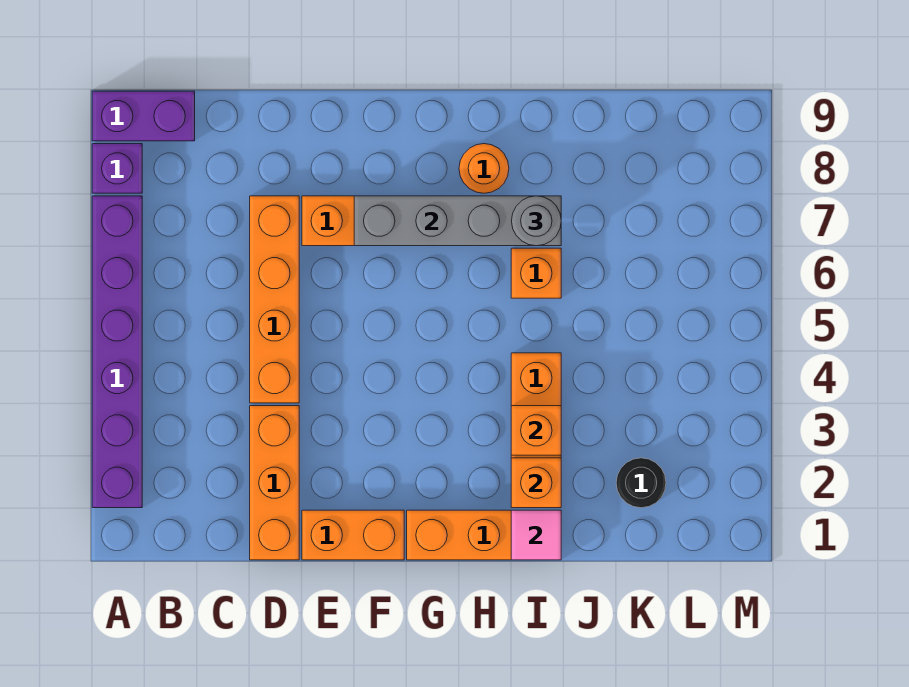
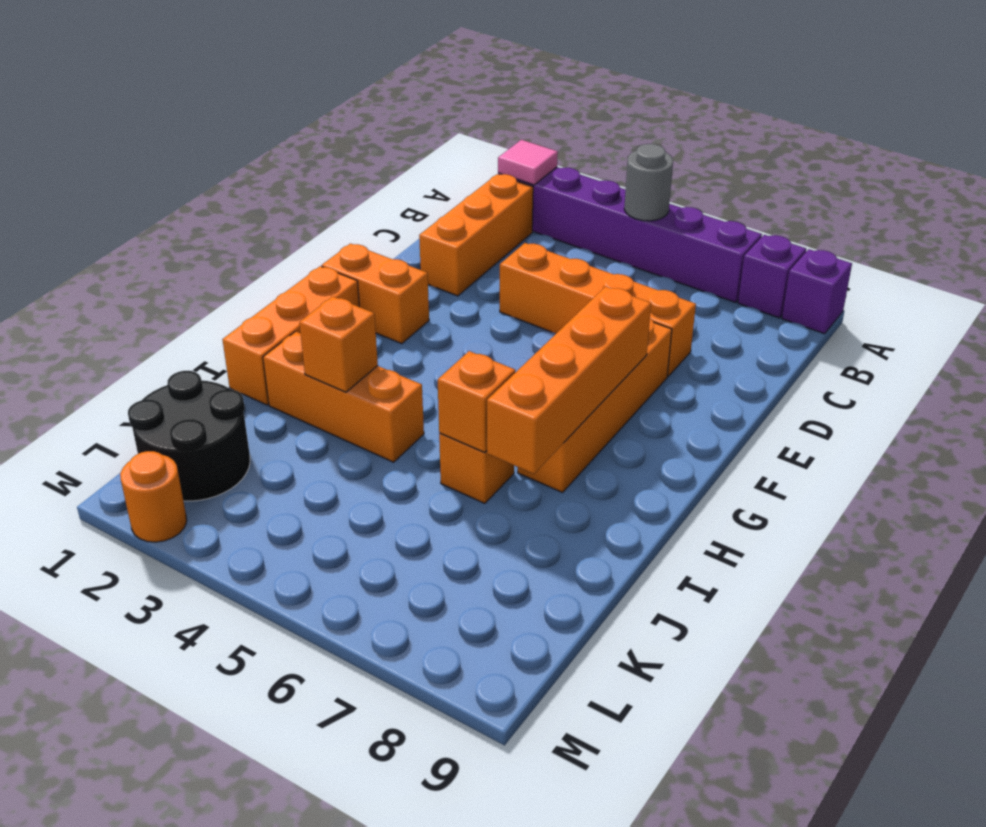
purple 1x2 brick [92,91,195,141] -> purple 1x1 brick [782,249,852,334]
orange 1x3 brick [250,406,299,560] -> orange 1x3 brick turned to [419,174,533,296]
orange 1x2 brick [302,510,404,560] -> orange 1x2 brick turned to [322,244,429,344]
grey 1x4 brick [354,196,561,246] -> orange 1x4 brick [487,286,651,474]
orange 1x1 round brick [459,144,509,193] -> orange 1x1 round brick moved to [120,451,187,542]
pink 1x1 tile [511,510,561,560] -> pink 1x1 tile moved to [498,140,558,185]
orange 1x1 brick [511,458,561,508] -> orange 1x1 brick moved to [438,351,515,452]
grey 1x1 round brick [512,196,561,246] -> grey 1x1 round brick moved to [624,144,673,221]
black 1x1 round brick [616,458,666,508] -> black 2x2 round brick [128,371,250,501]

